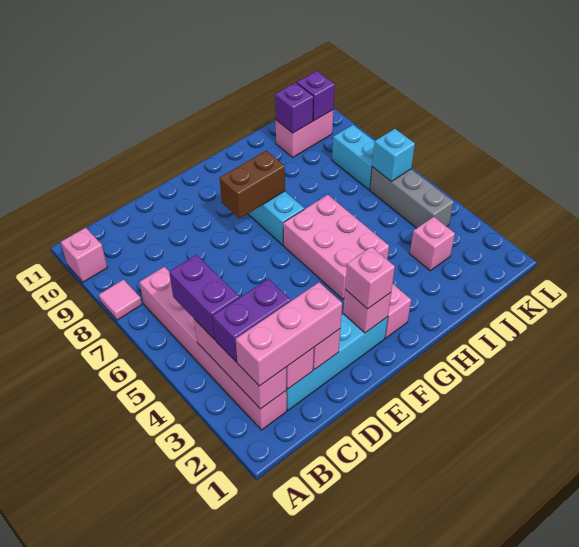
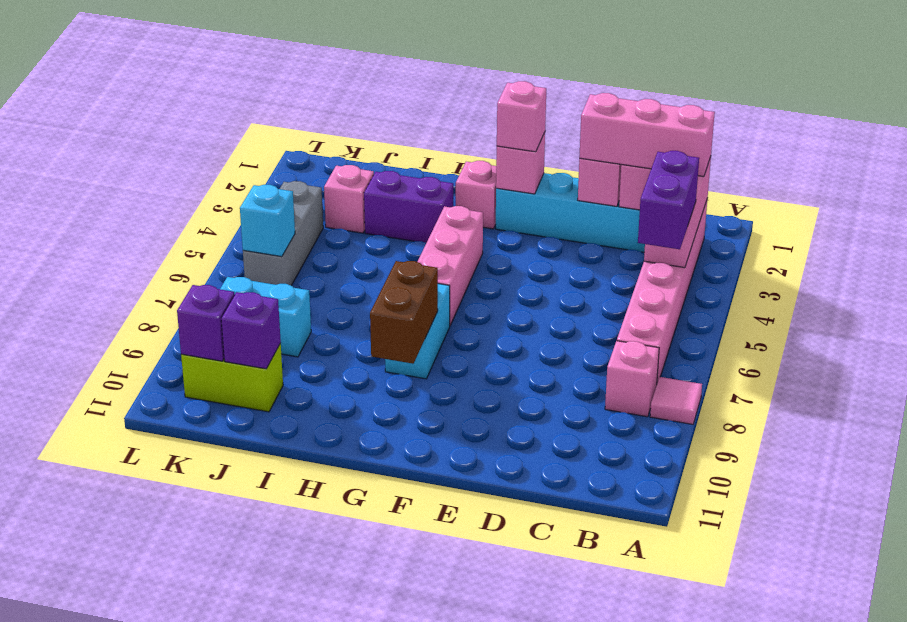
pink 1x1 brick [61,228,107,282] -> pink 1x1 brick moved to [605,341,659,417]
purple 1x2 brick [213,279,291,362] -> purple 1x2 brick moved to [364,171,453,243]
brown 1x2 brick [220,150,285,219] -> brown 1x2 brick turned to [370,261,438,364]
pink 2x3 brick [283,195,389,299] -> pink 1x3 brick [418,206,483,325]
pink 1x2 brick [276,110,333,157] -> lime 1x2 brick [181,344,283,412]
cyan 1x2 brick [332,125,375,190] -> cyan 1x2 brick turned to [220,277,311,357]

